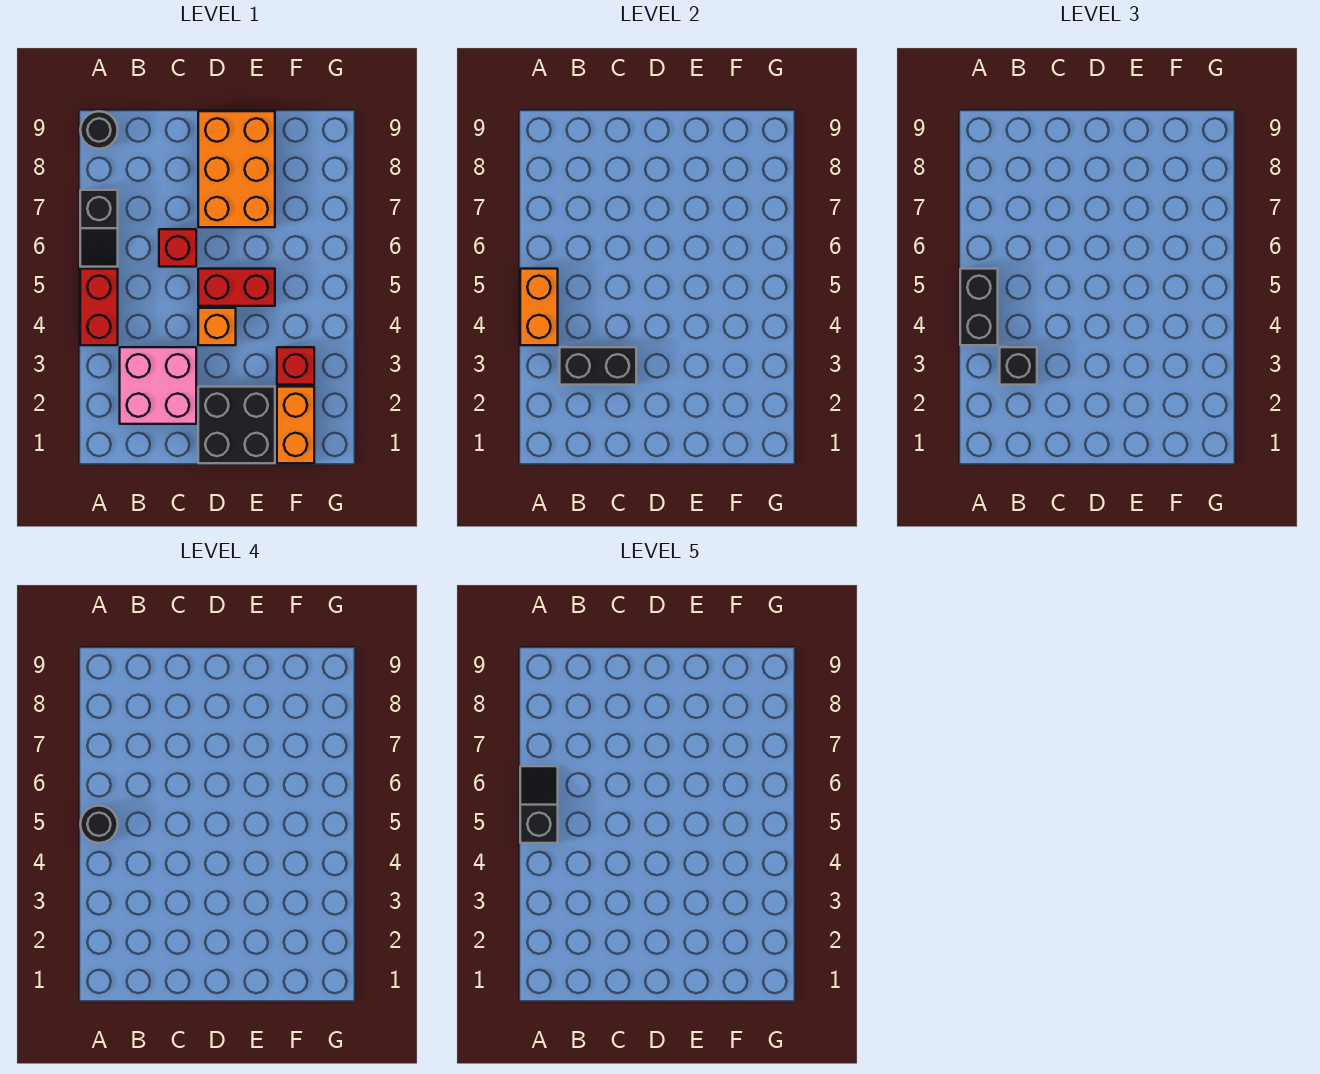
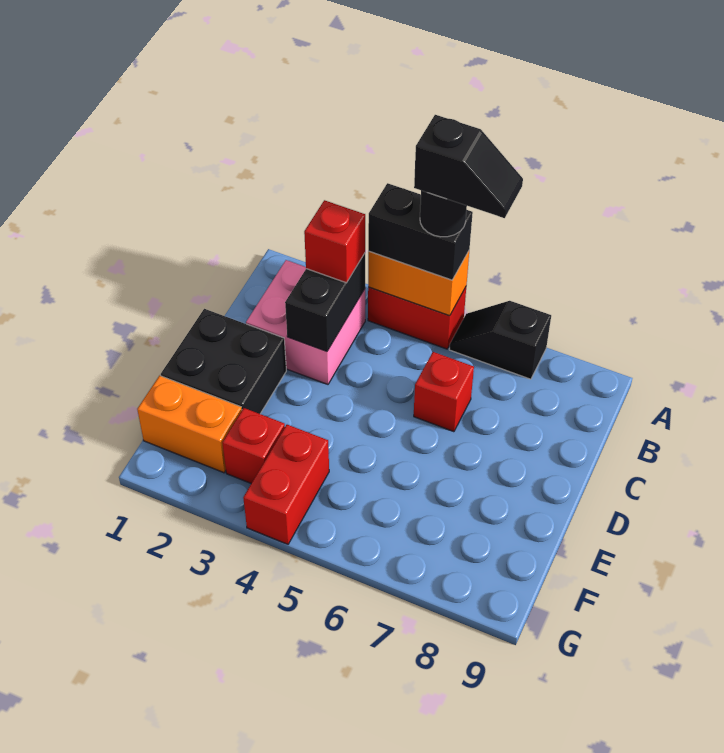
black 1x1 round brick [80,111,118,149] -> none
black 1x1 brick [1000,347,1037,385] -> red 1x1 brick [304,200,365,283]
orange 1x1 brick [198,308,236,345] -> none
red 1x2 brick [198,269,275,306] -> red 1x2 brick moved to [243,425,329,544]
orange 2x3 brick [198,111,275,227] -> none

